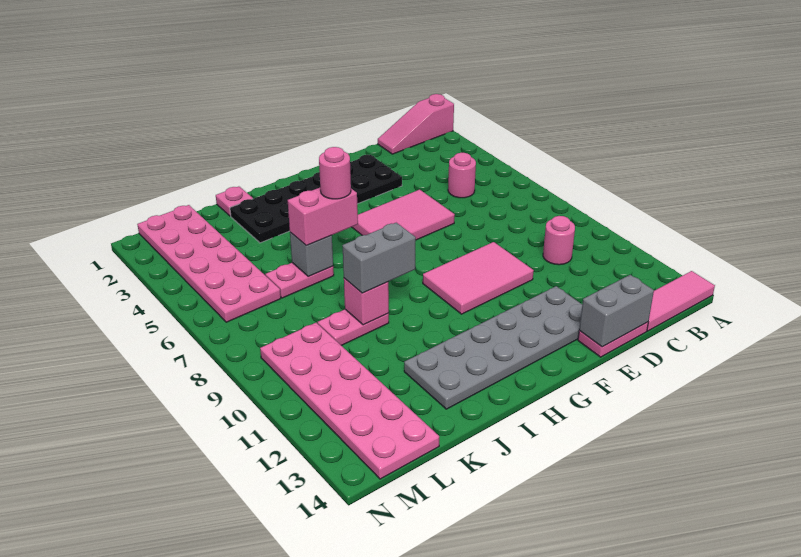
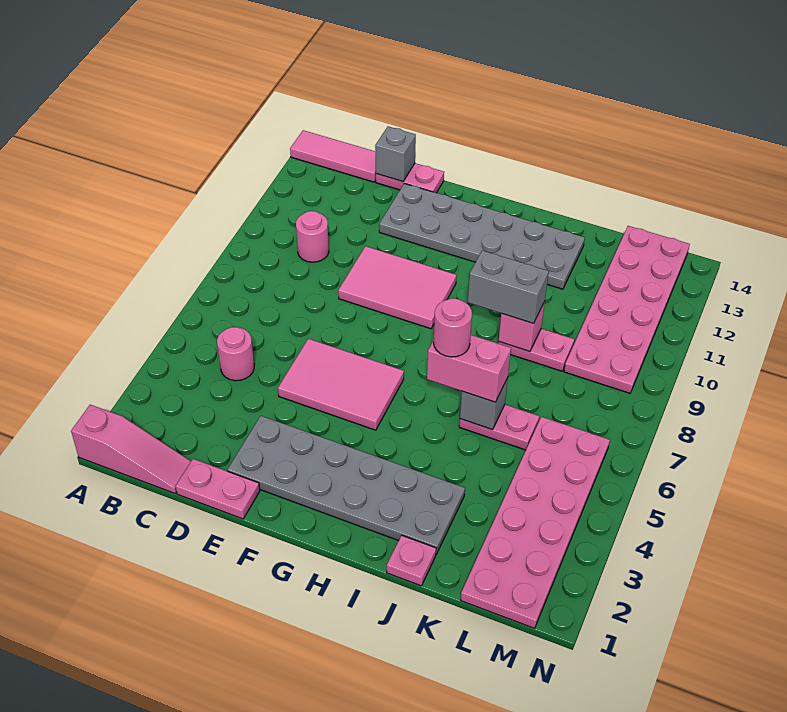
none -> pink 1x2 plate [175,459,260,519]
grey 1x2 brick [579,275,654,347] -> grey 1x1 brick [375,126,416,182]
black 2x6 plate [230,155,402,243] -> grey 2x6 plate [227,416,465,554]

